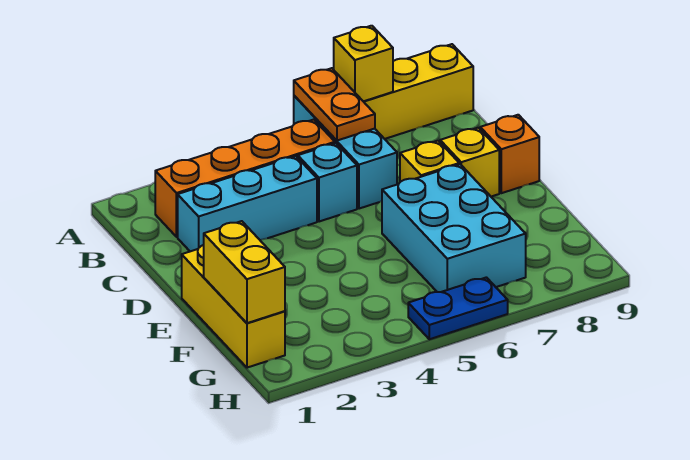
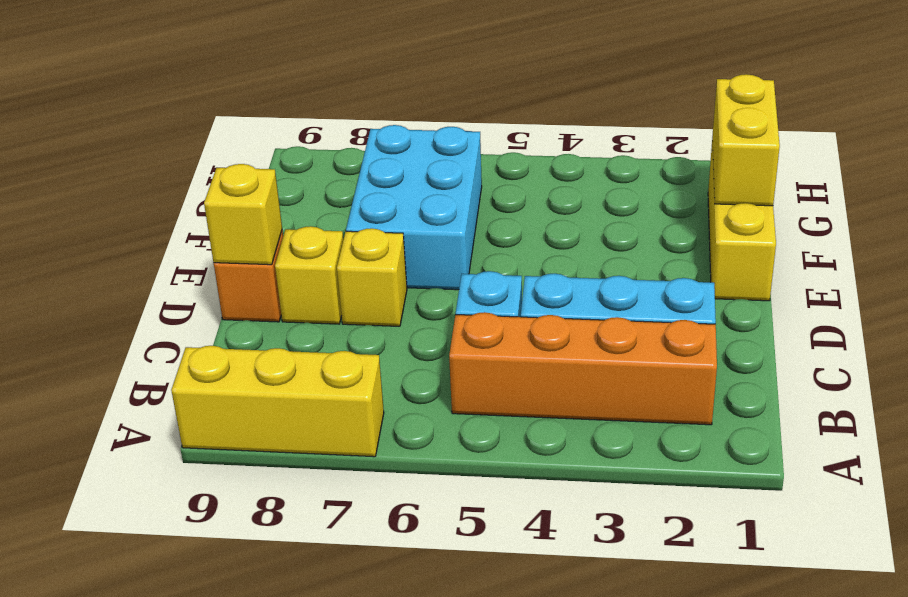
cyan 1x3 brick [294,96,397,209] -> none
orange 1x2 plate [294,68,375,141] -> none
yellow 1x1 brick [334,26,393,101] -> yellow 1x1 brick moved to [204,164,282,265]
blue 1x2 plate [408,277,508,339] -> none

